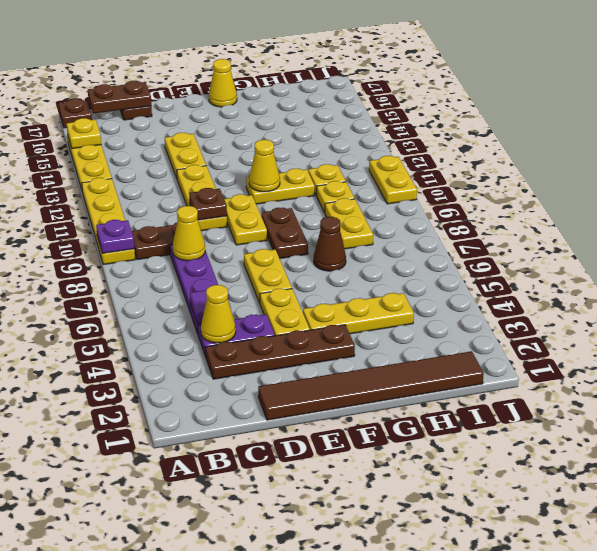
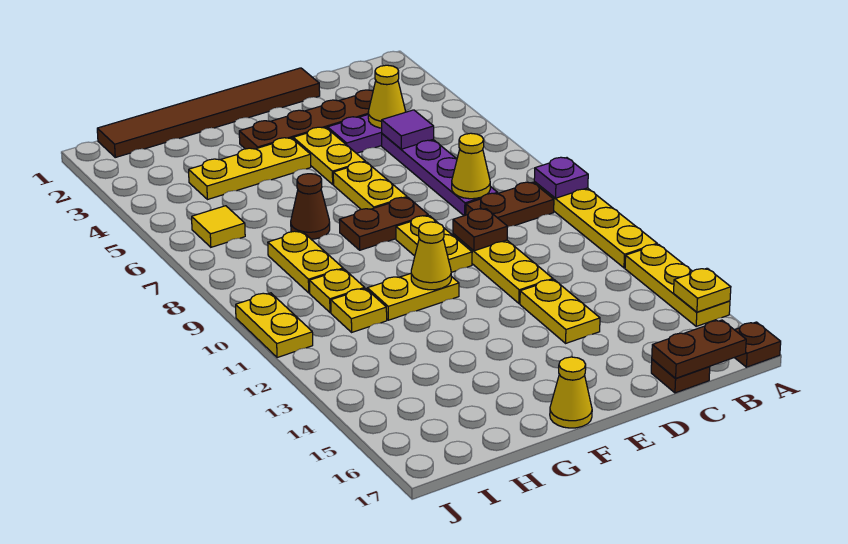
brown 1x2 plate [261,208,308,259] -> brown 1x2 plate turned to [339,198,428,250]
none -> yellow 1x1 tile [192,206,245,247]

